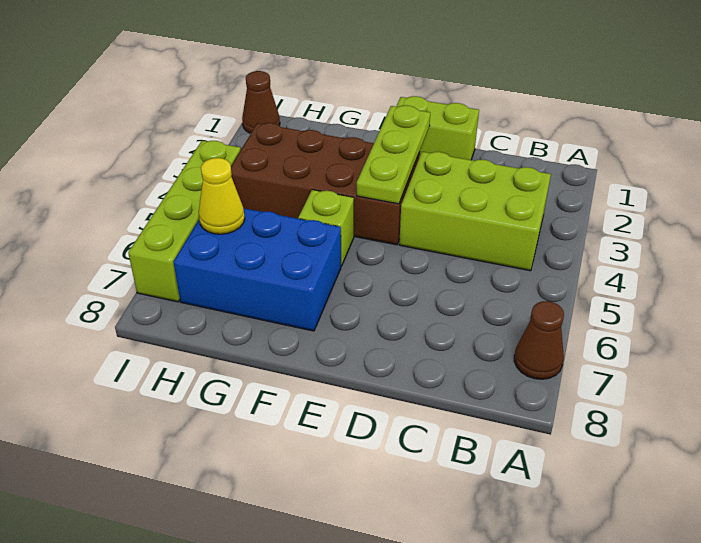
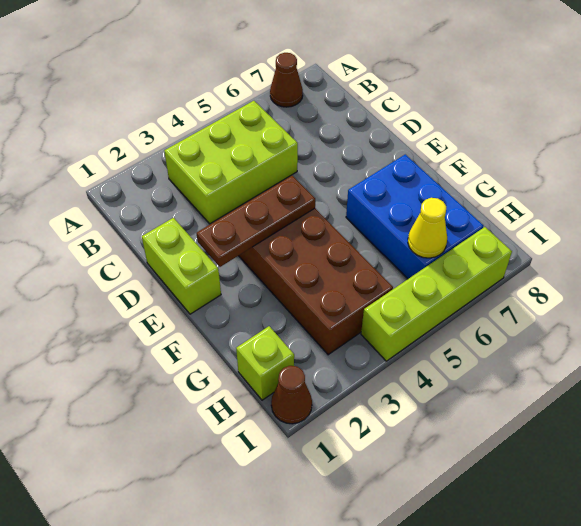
lime 2x3 brick [399,152,551,271] -> lime 2x3 brick turned to [164,101,298,224]
lime 1x3 plate [357,105,430,204] -> brown 1x3 plate [197,176,315,267]
lime 1x1 brick [298,190,354,266] -> lime 1x1 brick moved to [236,326,294,400]

